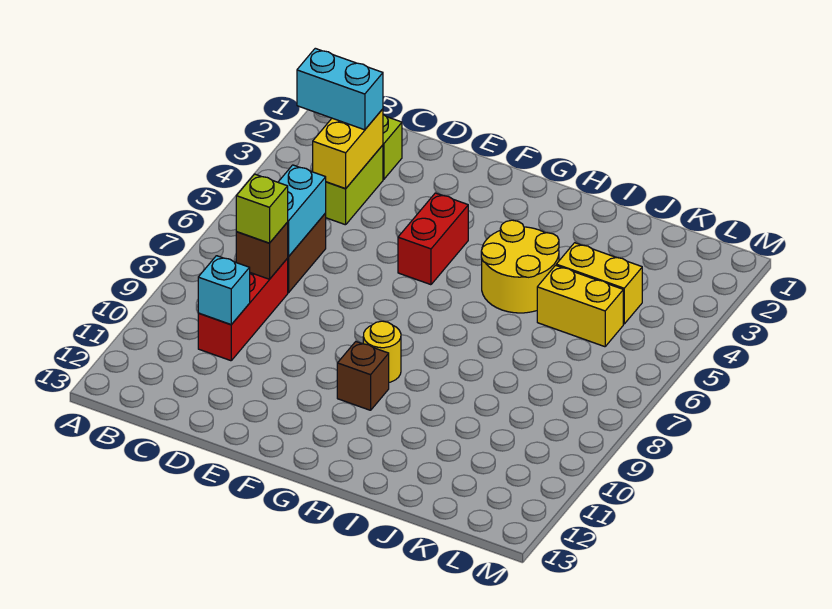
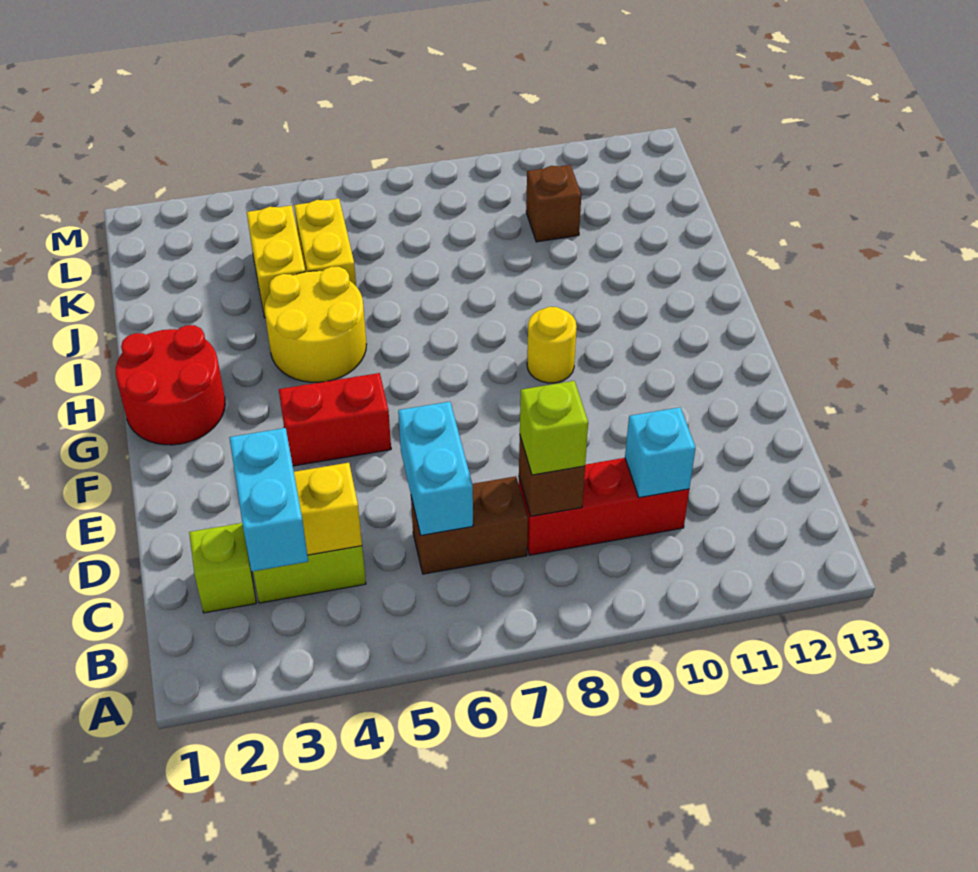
cyan 1x2 brick [278,165,326,257] -> cyan 1x2 brick turned to [398,402,473,535]
none -> red 2x2 round brick [116,325,225,445]
brown 1x1 brick [337,342,389,410] -> brown 1x1 brick moved to [526,165,581,242]

